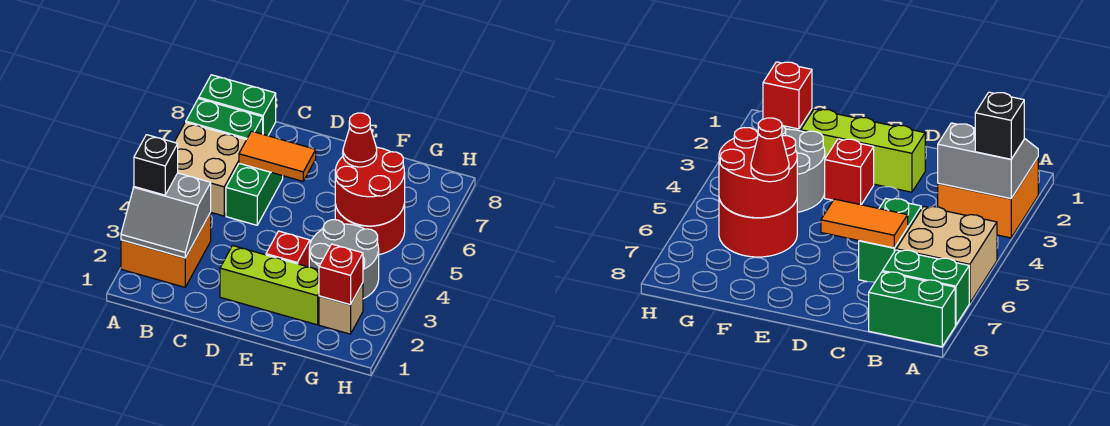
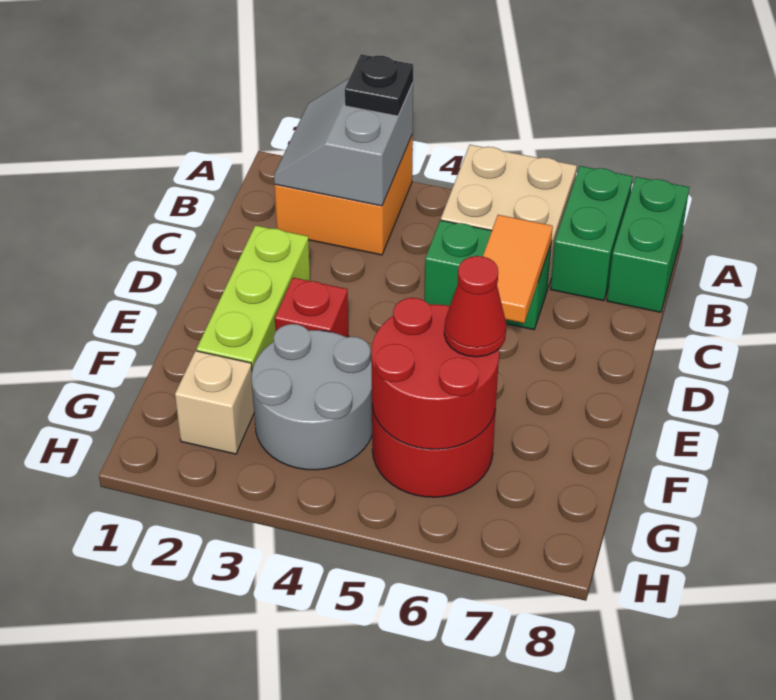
black 1x1 brick [134,135,178,195] -> black 1x1 plate [345,54,413,116]
red 1x1 brick [319,244,363,305] -> none

